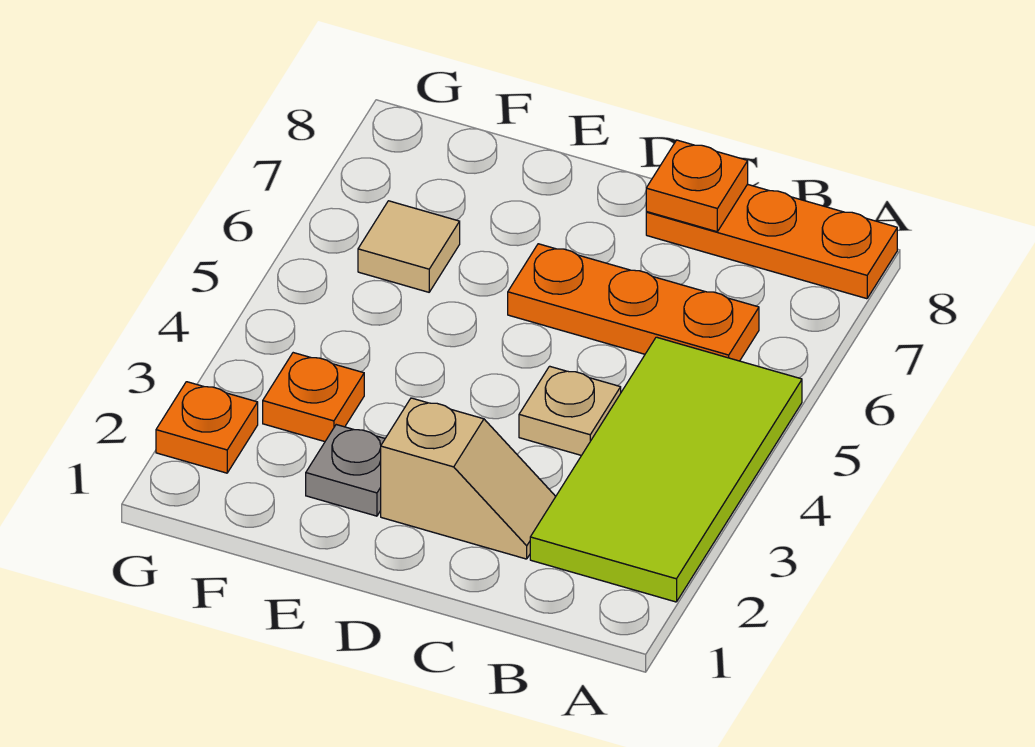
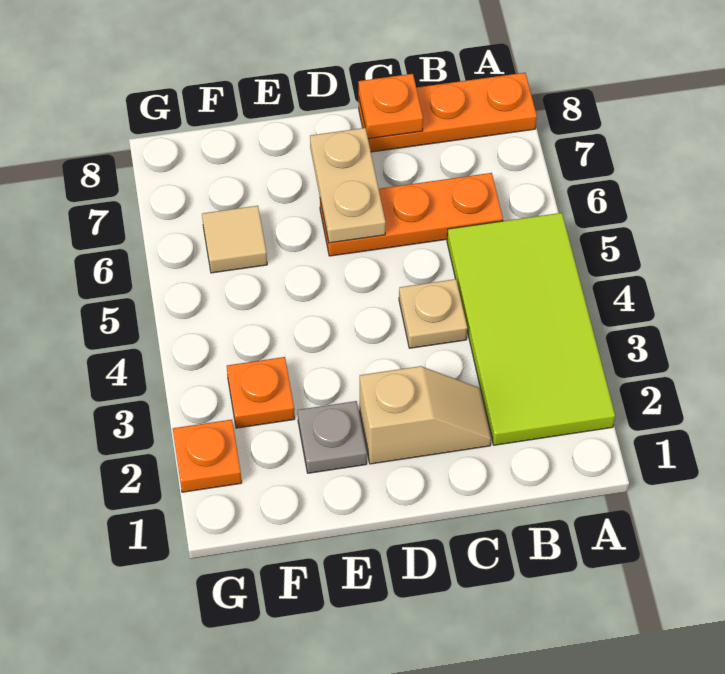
none -> tan 1x2 plate [310,128,386,243]

